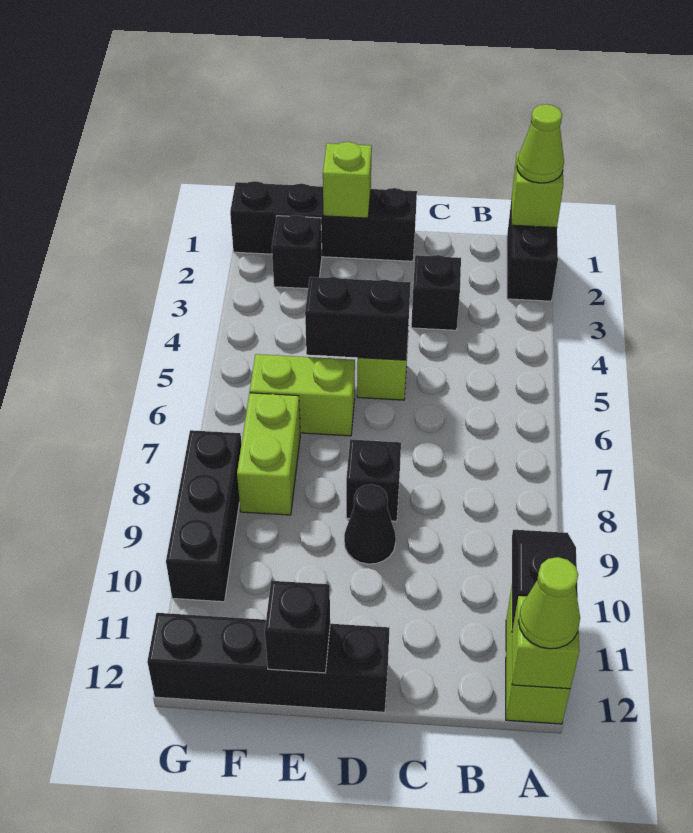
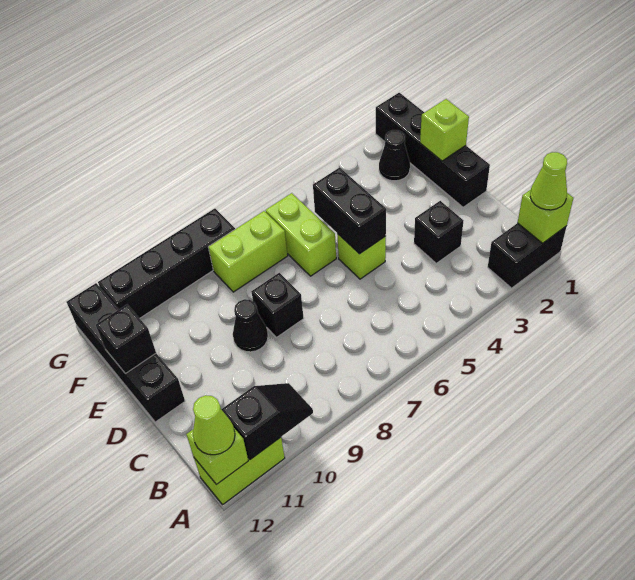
black 1x1 brick [272,215,322,289] -> black 1x1 cone [379,130,410,181]
black 1x3 brick [166,430,242,602] -> black 1x4 brick [98,209,235,318]

